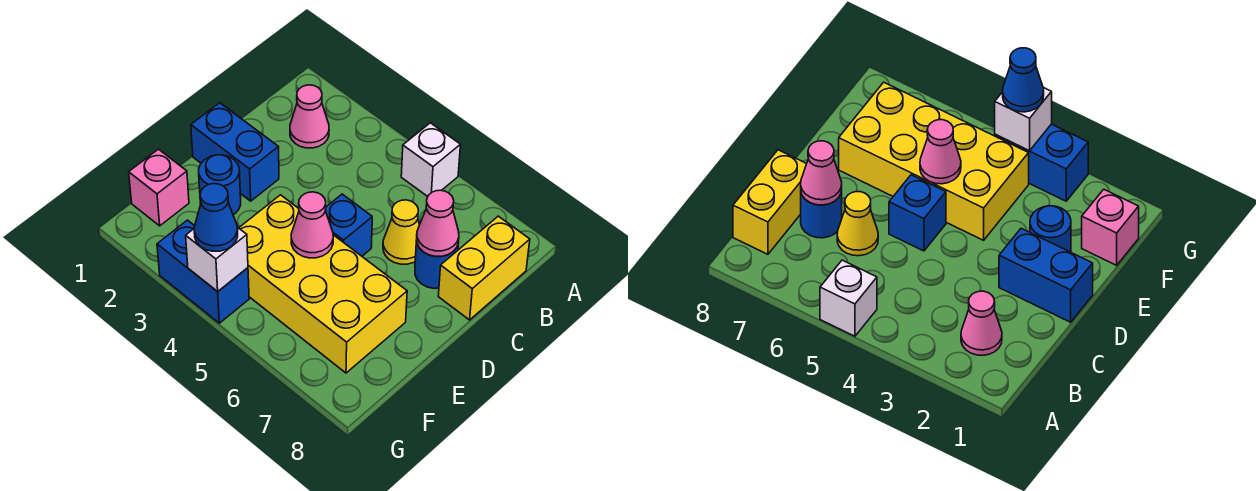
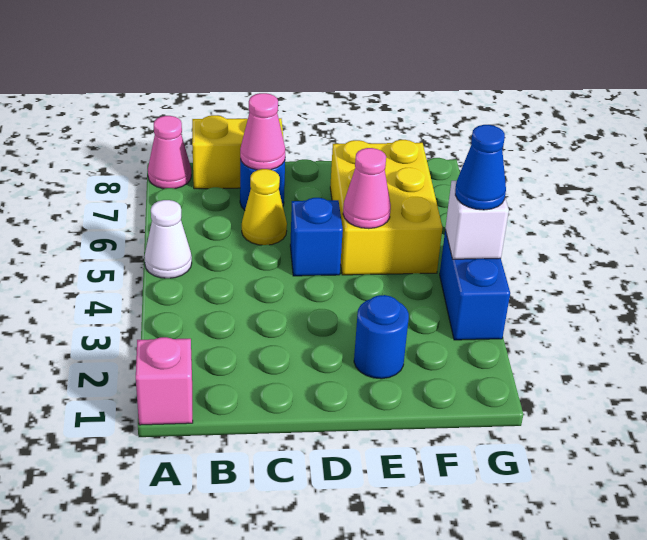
white 1x1 brick [401,123,460,197] -> white 1x1 cone [144,200,192,278]
pink 1x1 cone [290,85,329,148] -> pink 1x1 cone moved to [148,116,191,189]
blue 1x2 brick [191,103,279,201] -> none
yellow 2x4 brick [239,195,407,373] -> yellow 2x3 brick [330,140,442,275]
pink 1x1 brick [129,149,189,226] -> pink 1x1 brick moved to [136,337,193,425]

